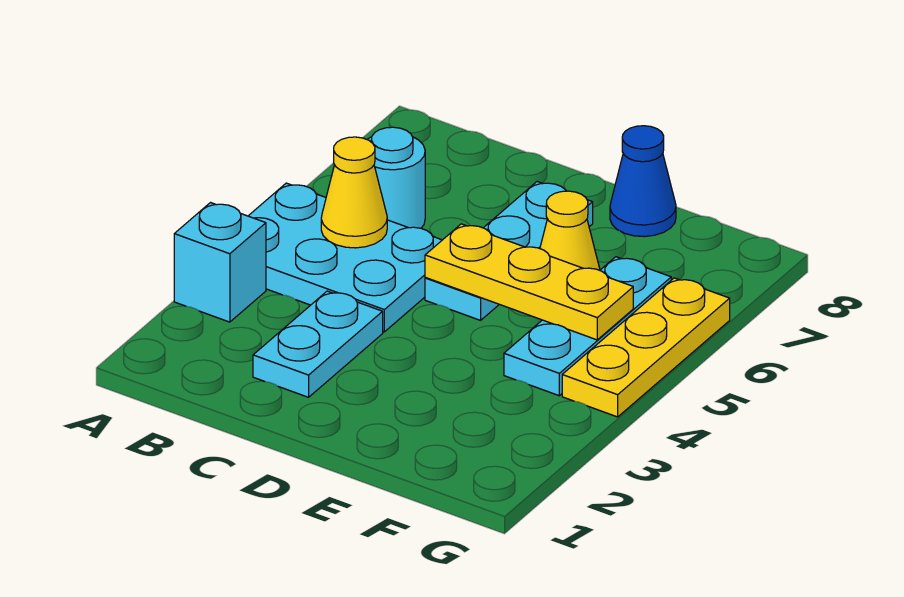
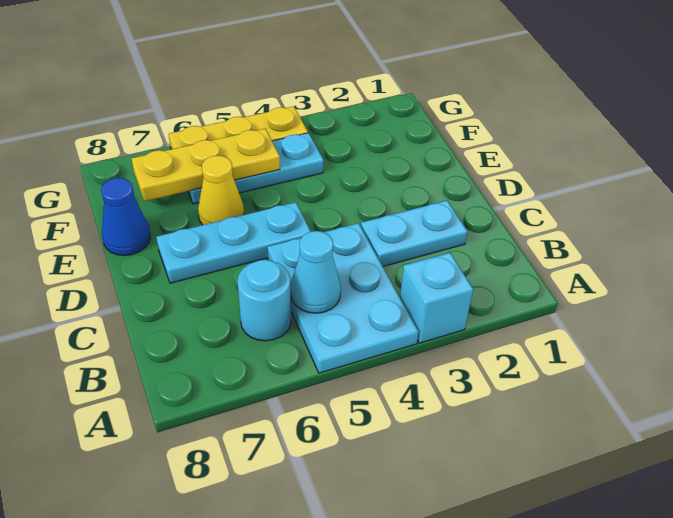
yellow 1x1 cone [321,137,387,248] -> cyan 1x1 cone [290,231,341,313]
yellow 1x3 plate [425,224,633,340] -> yellow 1x3 plate turned to [131,129,280,201]

